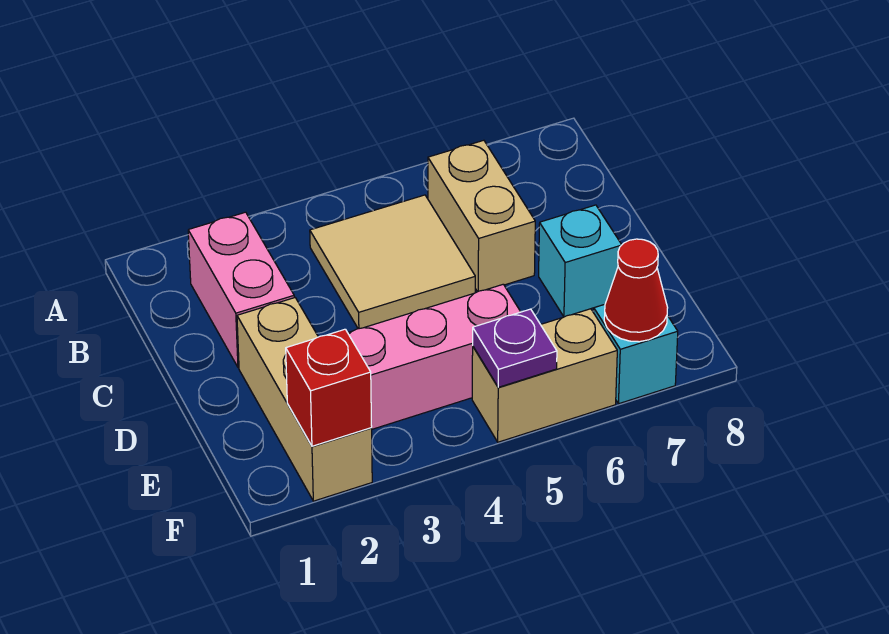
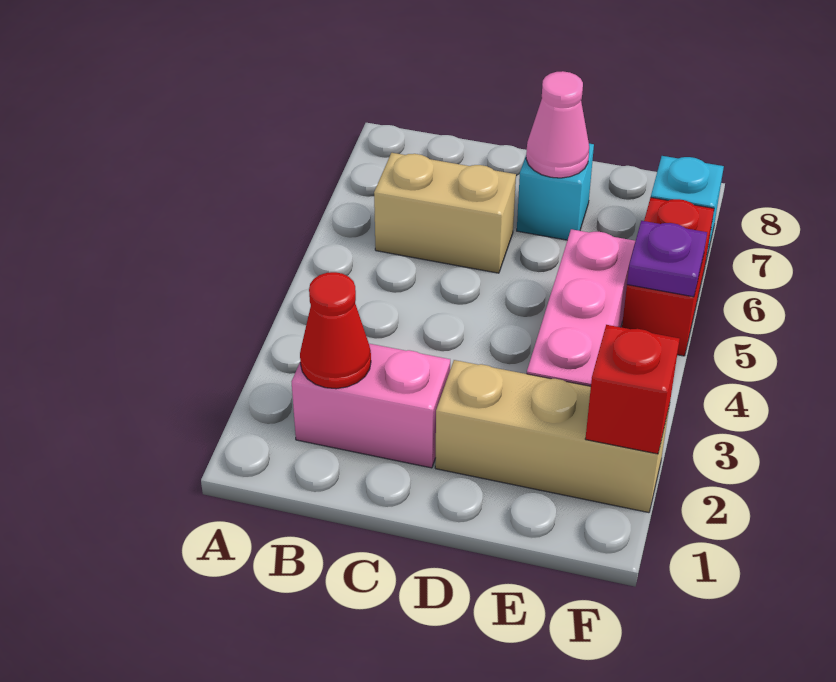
tan 2x2 tile [310,195,475,329] -> none
none -> pink 1x1 cone [526,71,589,178]
tan 1x2 brick [472,309,617,442] -> red 1x2 brick [622,197,714,356]
red 1x1 cone [604,239,668,342] -> red 1x1 cone moved to [300,272,371,389]

